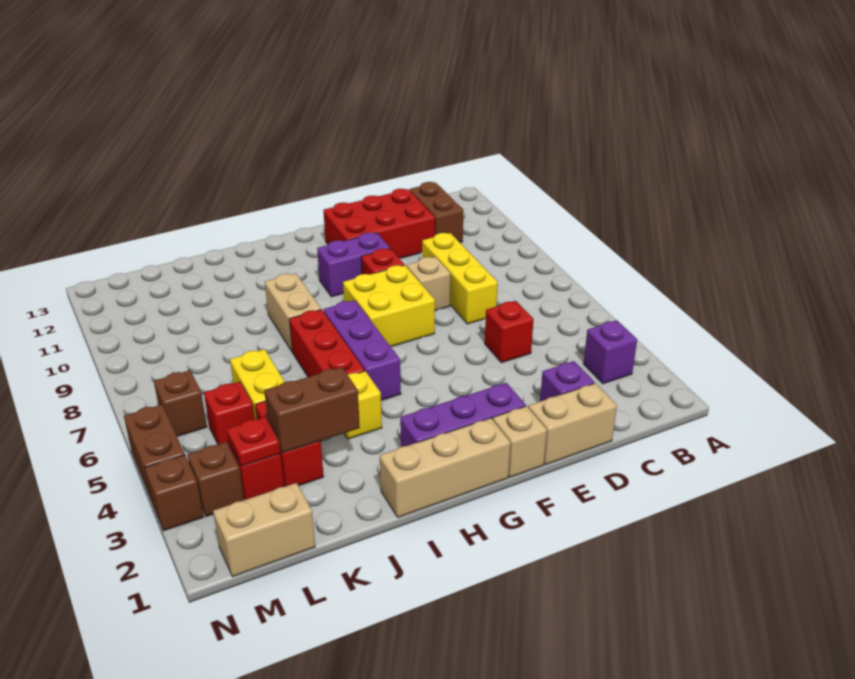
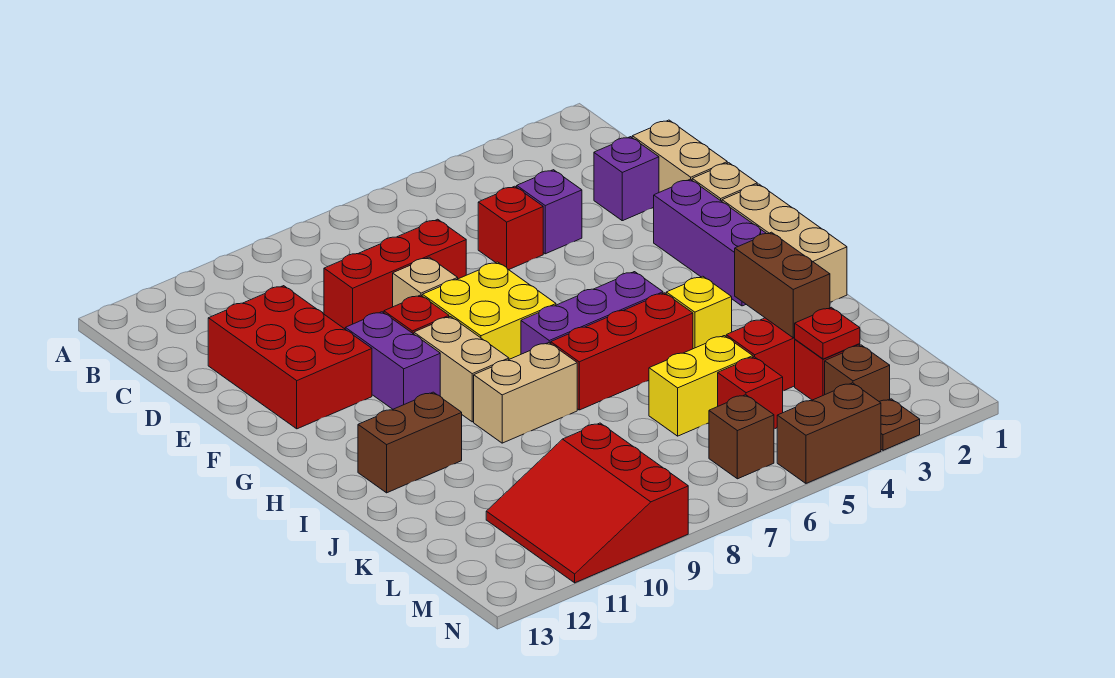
purple 1x1 brick [584,320,637,384] -> purple 1x1 brick moved to [517,170,582,254]
brown 1x2 brick [410,182,463,242] -> brown 1x2 brick moved to [358,392,462,493]
yellow 1x3 brick [422,233,498,324] -> red 1x3 brick [324,219,466,329]
tan 1x2 brick [213,483,315,577] -> tan 1x2 brick moved to [414,317,509,422]
none -> red 3x3 slope [486,423,688,583]
brown 1x1 brick [145,455,203,531] -> brown 1x1 plate [879,399,920,450]

